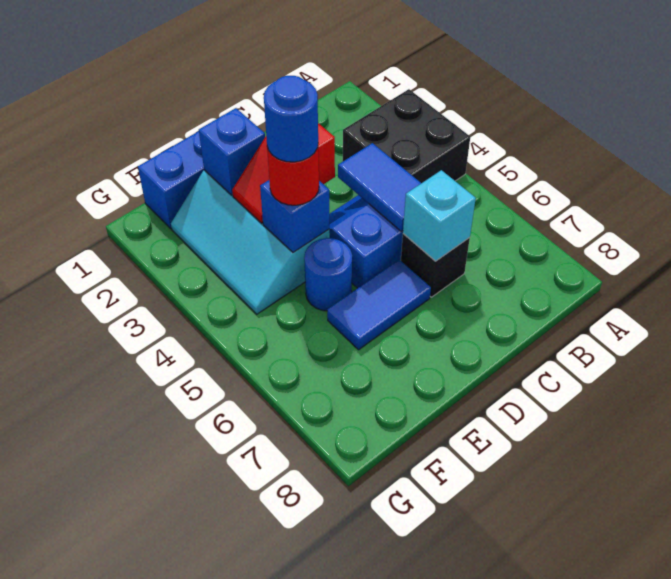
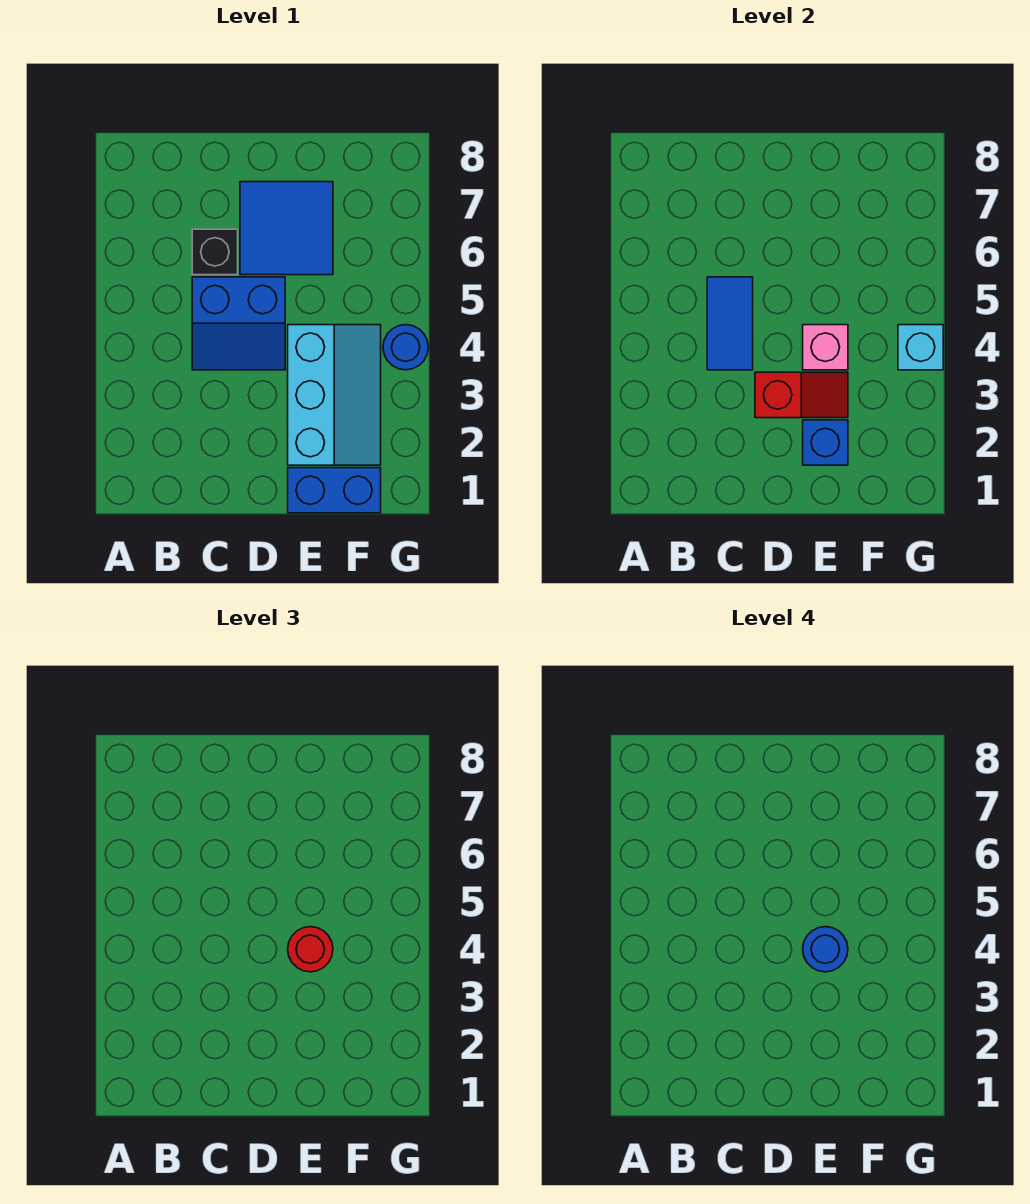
black 2x2 brick [343,89,470,183] -> none
cyan 1x1 brick [403,170,476,261] -> cyan 1x1 brick moved to [898,325,943,370]
blue 1x2 tile [327,260,431,350] -> blue 2x2 tile [240,182,333,275]
blue 1x1 brick [260,180,329,252] -> pink 1x1 brick [803,325,848,370]
blue 1x1 round brick [304,238,352,311] -> blue 1x1 round brick moved to [383,325,428,370]

